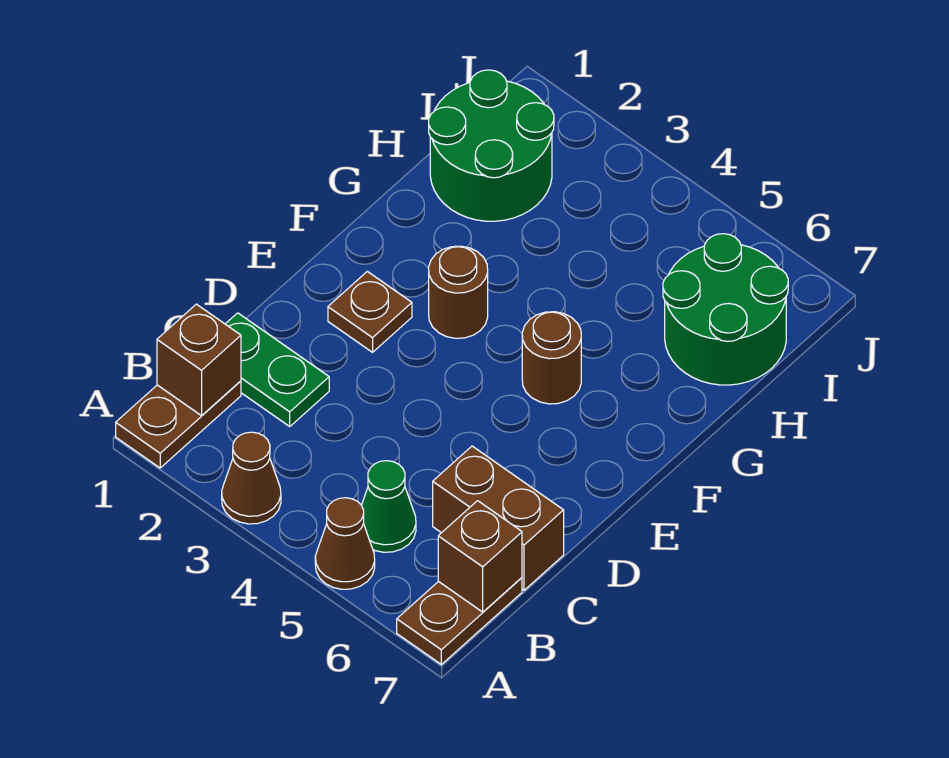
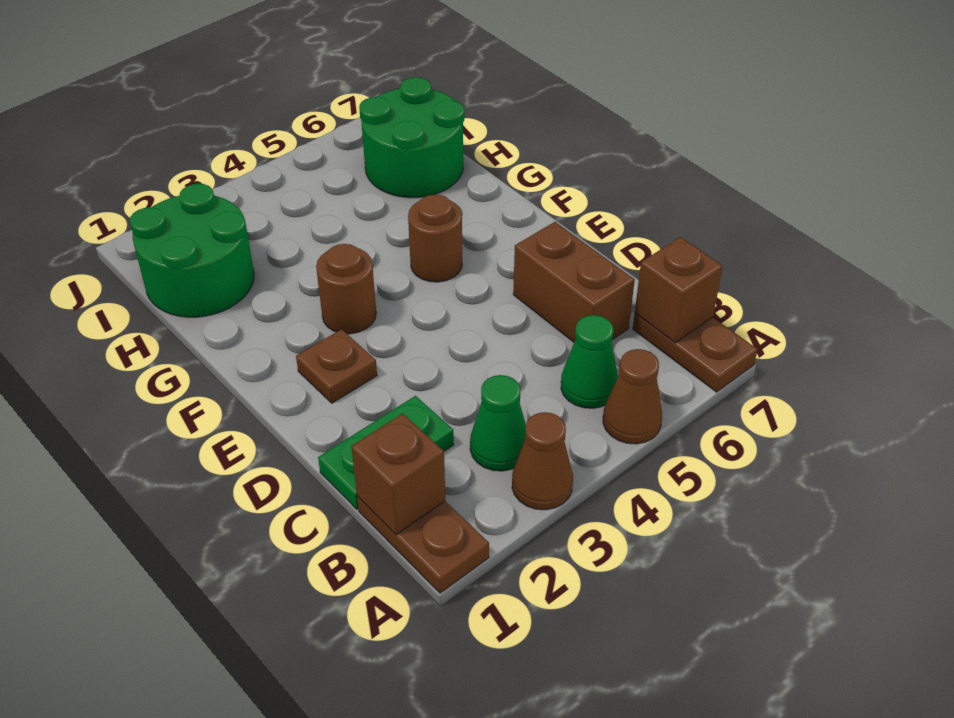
none -> green 1x1 cone [470,375,526,471]
brown 1x2 brick [433,446,564,590] -> brown 1x2 brick turned to [513,222,635,342]

